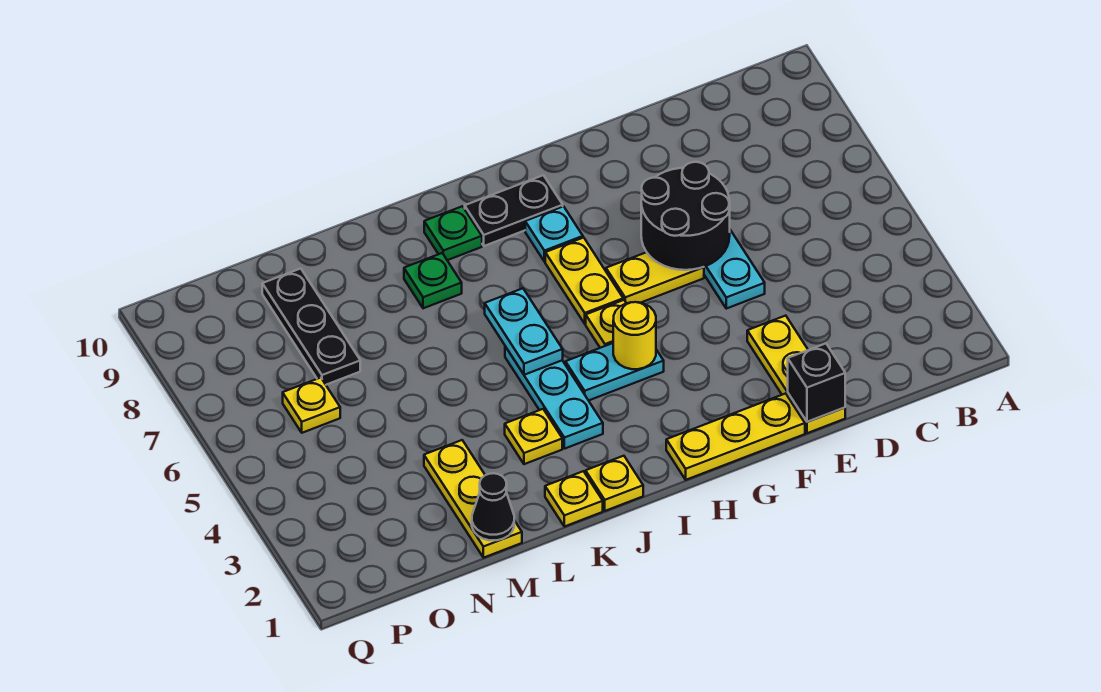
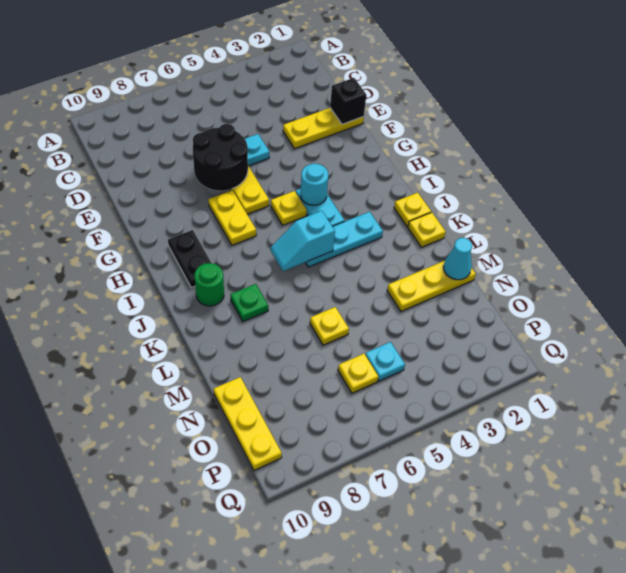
yellow 1x3 plate [666,393,805,480] -> yellow 1x3 plate moved to [214,377,282,470]
yellow 1x1 round brick [613,302,656,369] -> cyan 1x1 round brick [301,164,328,205]
yellow 1x2 plate [545,238,623,324] -> yellow 1x2 plate turned to [208,190,256,245]
cyan 1x1 plate [525,206,583,262] -> cyan 1x1 plate moved to [365,342,405,381]
cyan 1x2 plate [485,288,563,375] -> cyan 1x2 slope [271,211,335,271]
green 1x1 plate [424,206,482,260] -> green 1x1 round brick [195,263,224,306]
yellow 1x1 plate [505,409,562,464] -> yellow 1x1 plate moved to [310,307,349,345]
black 1x1 cone [472,473,514,540] -> cyan 1x1 cone [443,238,472,280]
black 1x3 plate [262,269,360,385] -> none

